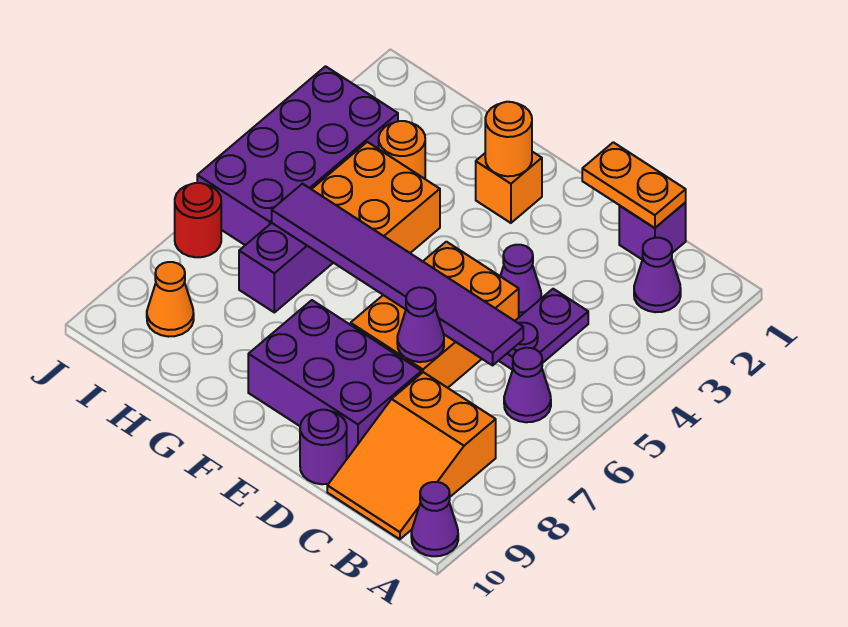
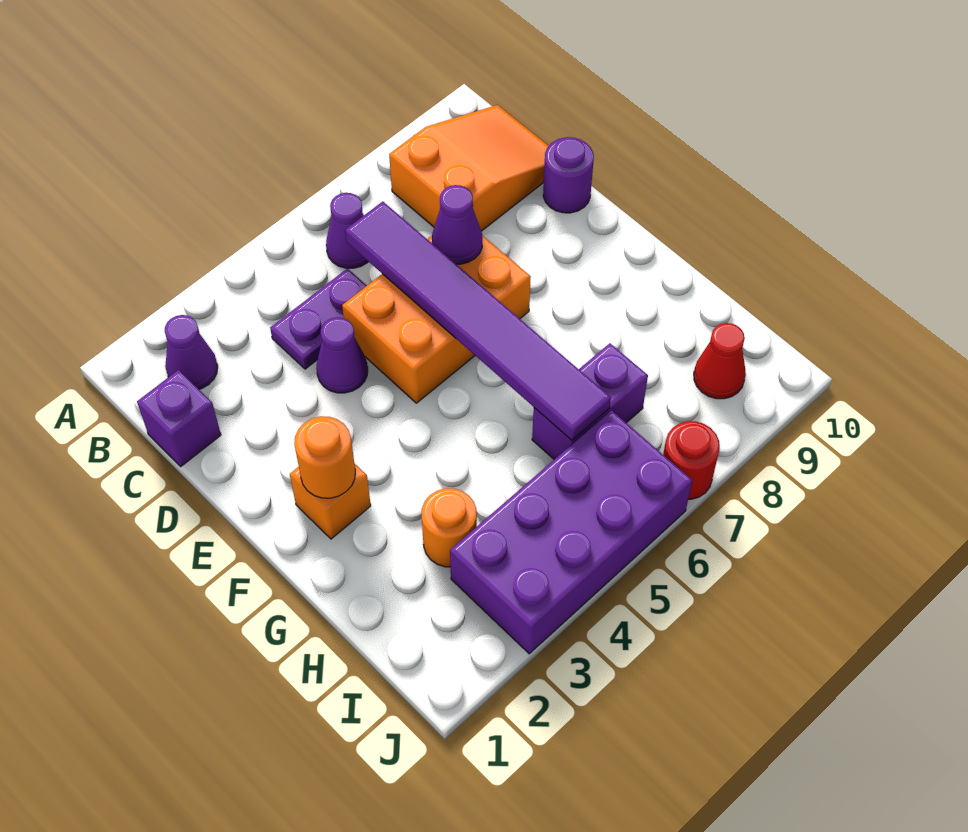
purple 1x1 cone [411,482,458,556] -> none
orange 1x2 plate [582,142,686,228] -> none
purple 2x3 brick [248,300,421,457] -> none
orange 2x2 brick [312,142,440,253] -> none
orange 1x1 cone [147,262,194,337] -> red 1x1 cone [694,323,746,399]

